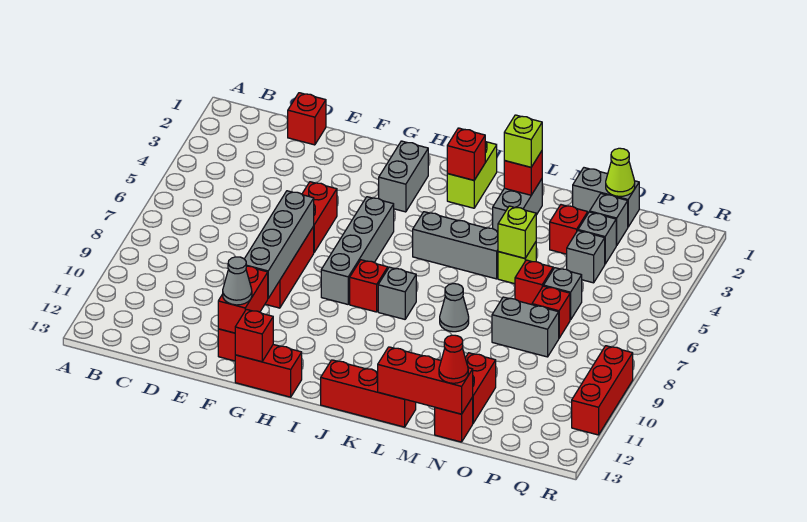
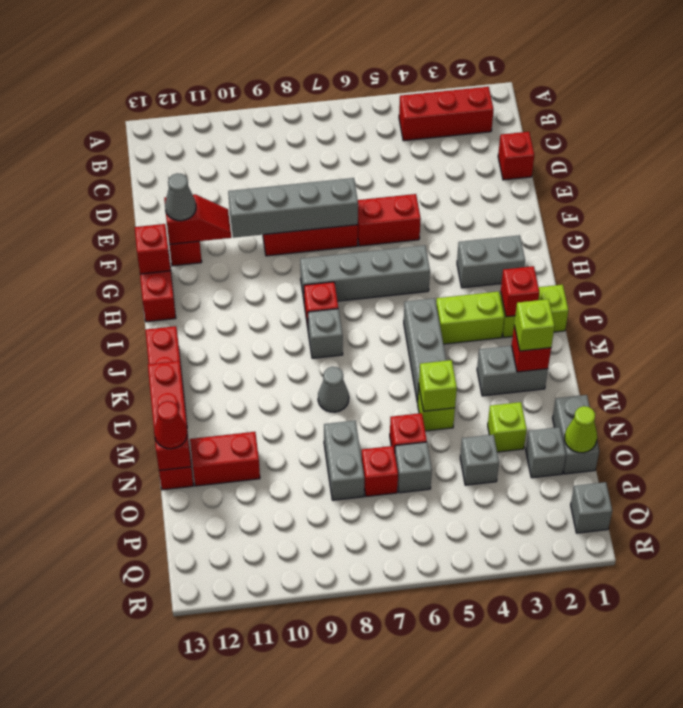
red 1x2 brick [218,266,268,333] -> red 1x2 slope [164,194,231,244]
none -> lime 1x2 brick [436,292,504,344]
red 1x1 brick [550,205,588,254] -> lime 1x1 brick [488,402,527,452]
grey 1x1 brick [578,212,617,264] -> grey 1x1 brick moved to [571,482,612,533]
red 1x3 brick [572,346,633,435] -> red 1x3 brick moved to [399,87,494,141]

